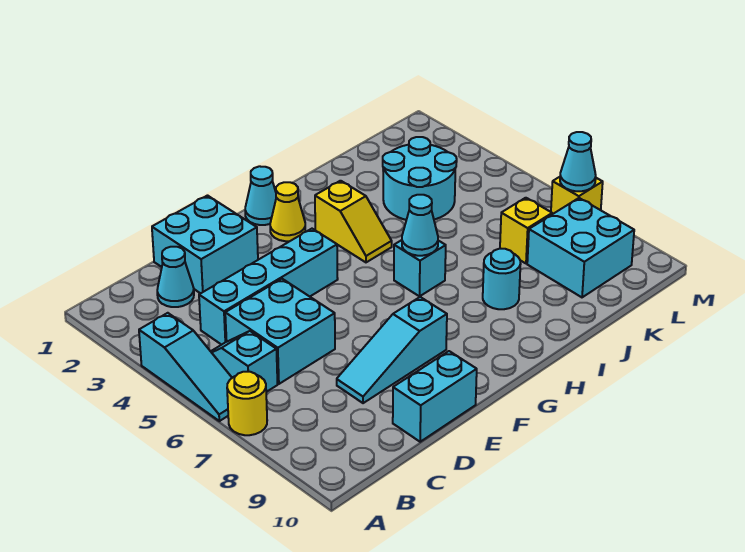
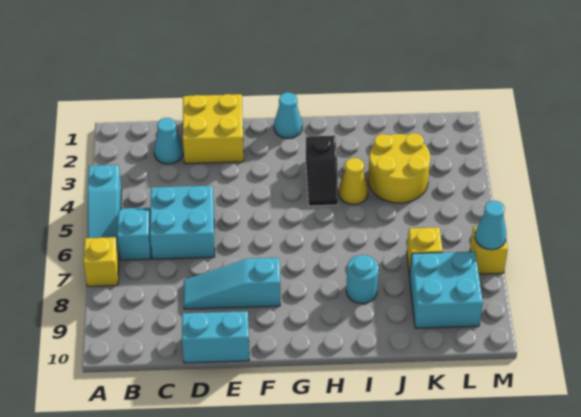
yellow 1x1 round brick [227,372,267,435] -> yellow 1x1 brick [83,237,119,286]
cyan 1x4 brick [199,229,338,345] -> none
cyan 2x2 brick [152,196,258,293] -> yellow 2x2 brick [183,94,244,164]
yellow 1x1 cone [270,182,305,241] -> yellow 1x1 cone moved to [339,158,368,205]
yellow 1x2 slope [315,181,392,262] -> black 1x2 slope [306,136,338,206]
cyan 1x1 brick [394,240,446,296] -> none
cyan 1x1 cone [402,195,438,256] -> none
cyan 2x2 round brick [383,137,457,220] -> yellow 2x2 round brick [368,133,430,203]

